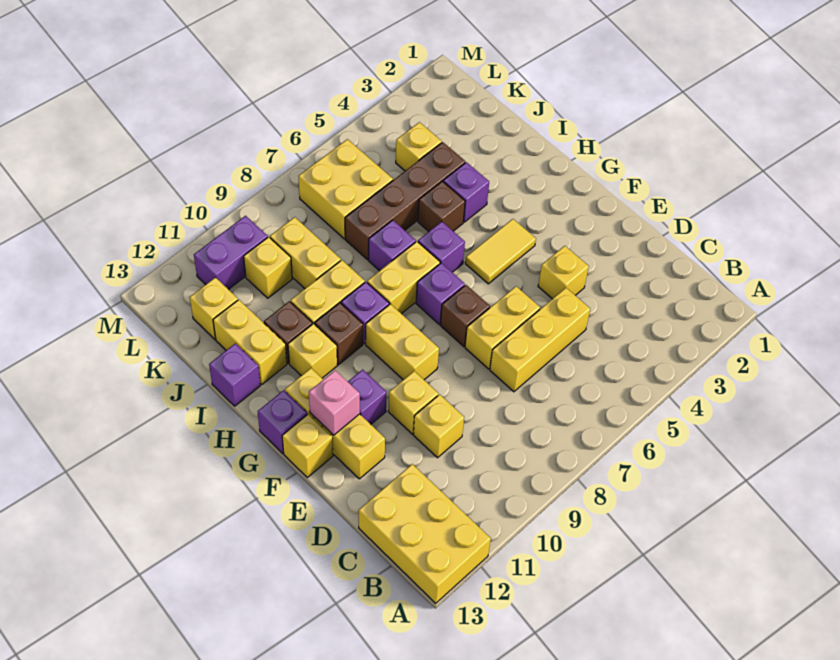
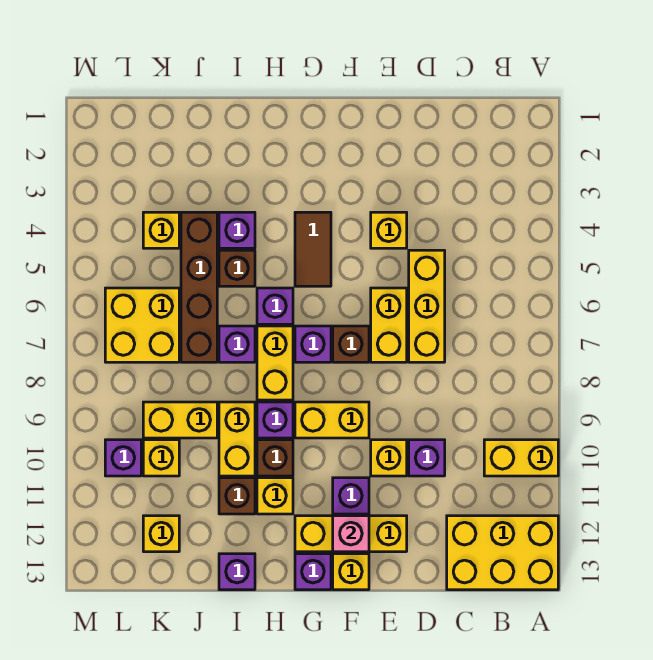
yellow 1x1 brick [413,394,464,458] -> purple 1x1 brick [409,440,445,476]
yellow 1x2 tile [465,219,536,284] -> brown 1x2 tile [295,212,331,286]
yellow 1x2 brick [213,300,287,384] -> yellow 1x2 brick moved to [484,440,558,476]
purple 1x2 brick [194,216,268,290] -> purple 1x1 brick [105,440,141,476]

